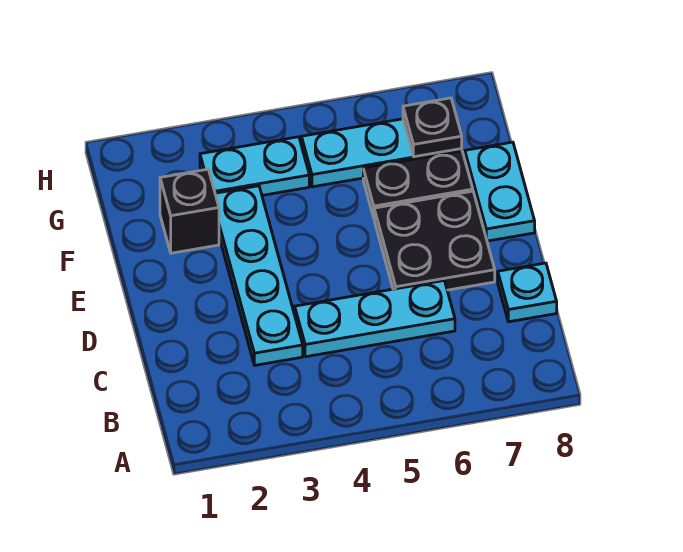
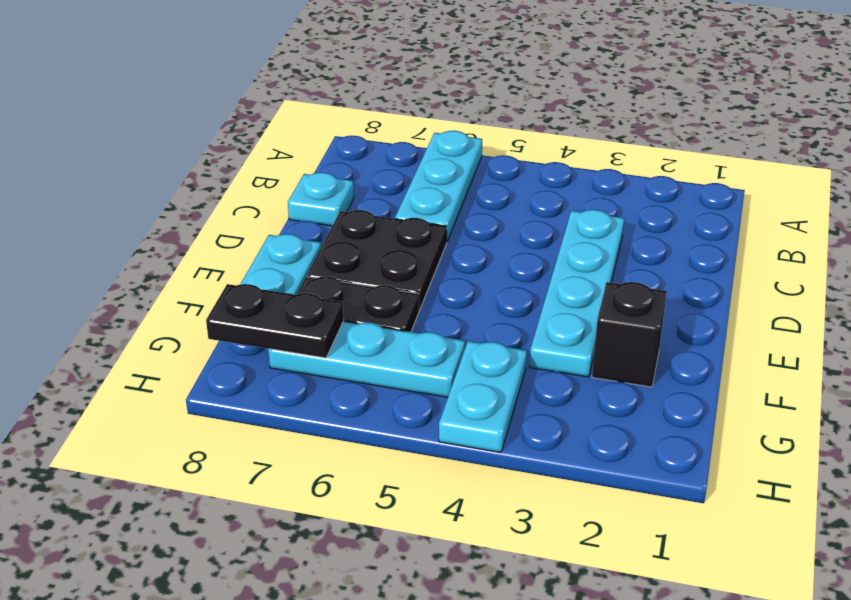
cyan 1x3 plate [295,281,455,357] -> cyan 1x3 plate turned to [395,131,482,242]
cyan 1x2 plate [200,137,309,195] -> cyan 1x2 plate turned to [439,341,527,452]
black 1x1 plate [403,98,462,157] -> black 1x2 plate [206,284,344,358]

